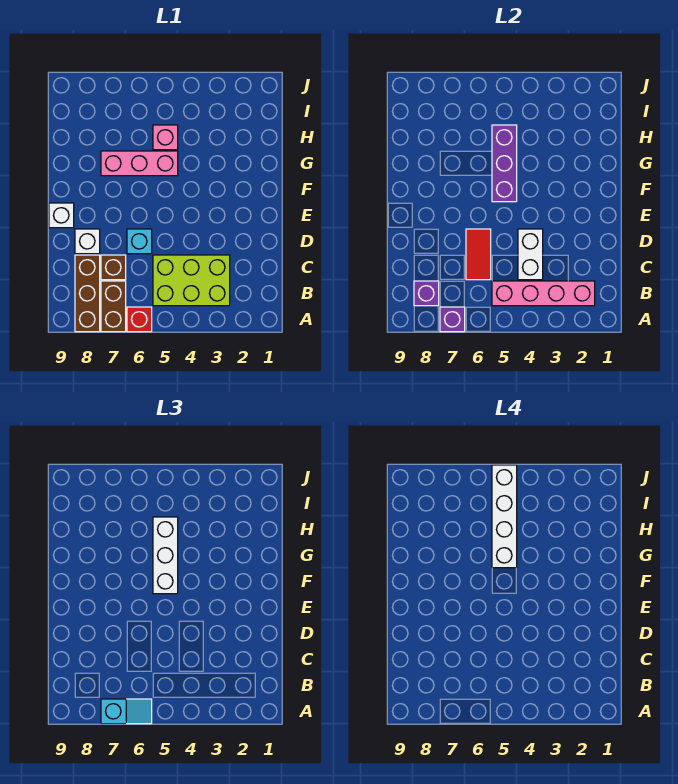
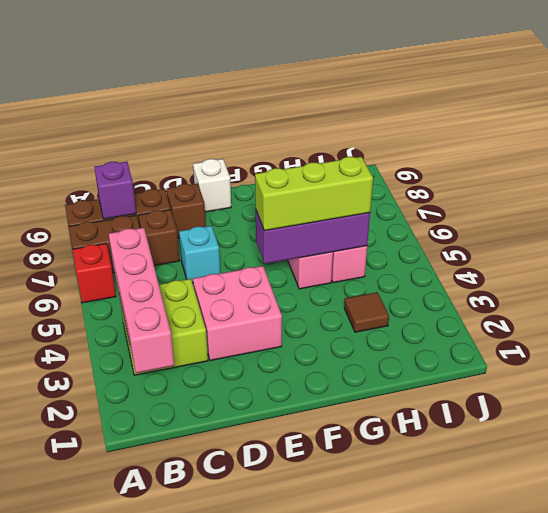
cyan 1x2 slope [101,699,152,724] -> none
purple 1x1 brick [440,307,465,332] -> none
lime 2x3 brick [153,255,230,306] -> lime 2x2 brick [119,279,208,375]
white 1x2 brick [518,229,543,280] -> none
red 1x2 tile [466,229,491,280] -> none
none -> pink 2x2 brick [193,266,282,361]
white 1x1 brick [75,229,100,254] -> brown 1x1 brick [167,183,206,238]
white 1x3 brick [153,517,178,594] -> lime 1x3 brick [255,157,373,231]
white 1x4 brick [492,465,517,568] -> none
none -> brown 1x1 tile [344,292,389,332]

